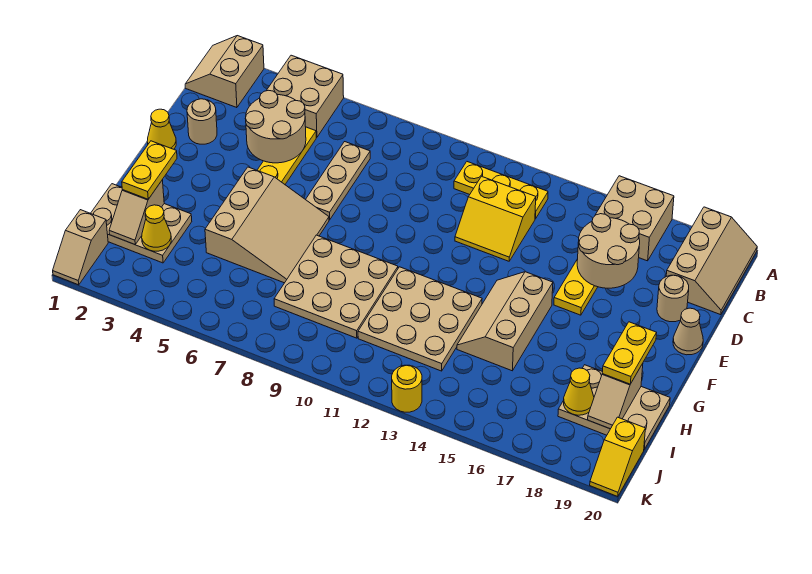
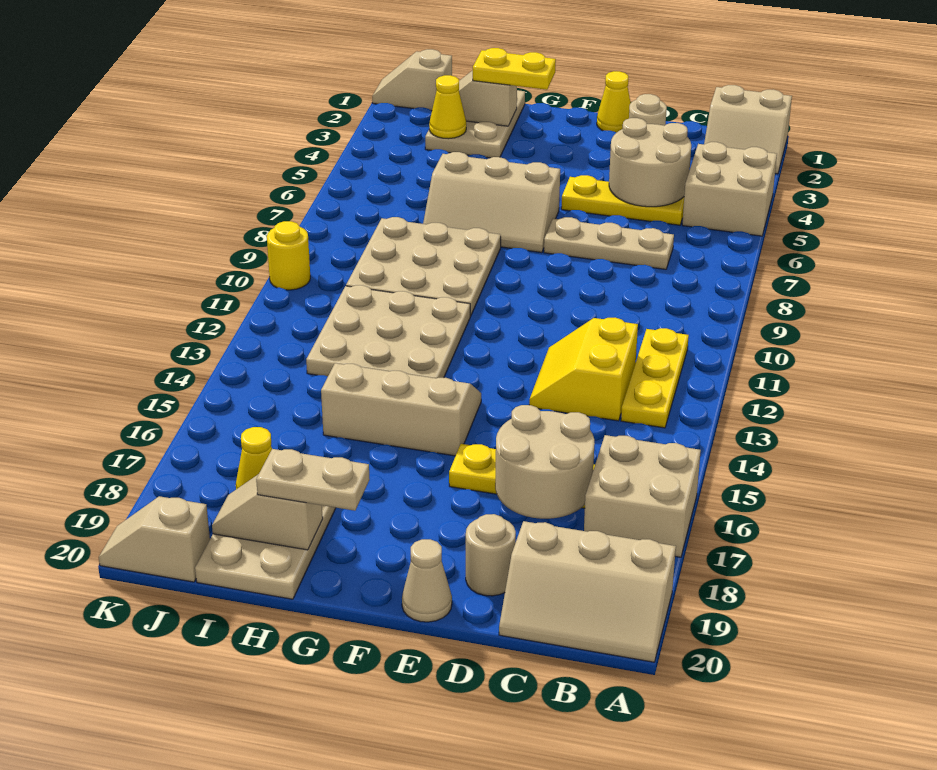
tan 2x2 slope [185,36,264,108] -> tan 2x2 slope turned to [704,85,792,174]
tan 3x3 slope [205,167,329,283] -> tan 2x3 slope [423,152,560,253]
yellow 1x2 plate [602,322,657,384] -> tan 1x2 plate [256,449,370,511]
yellow 1x2 slope [590,417,645,497] -> tan 1x2 slope [99,496,210,582]
yellow 1x1 round brick [392,365,422,412] -> yellow 1x1 round brick moved to [267,221,310,290]

